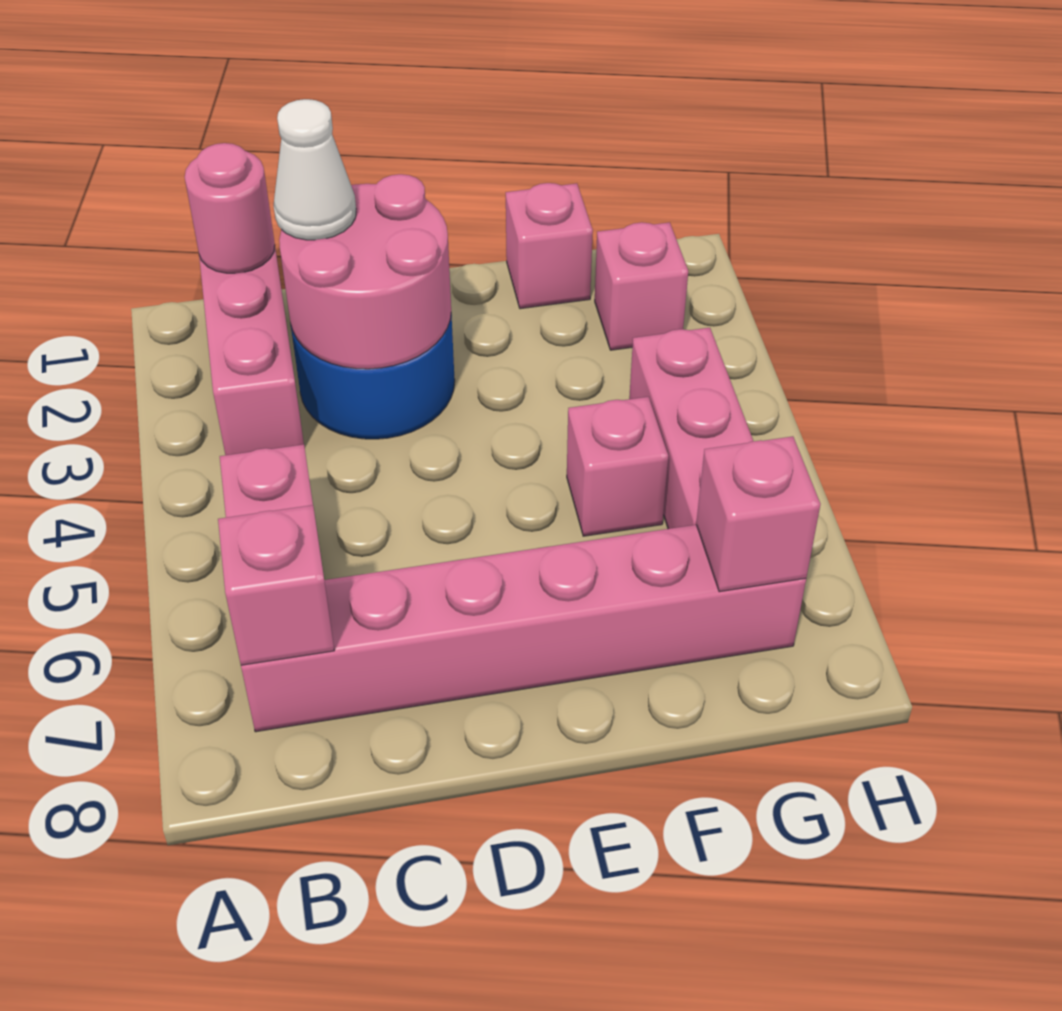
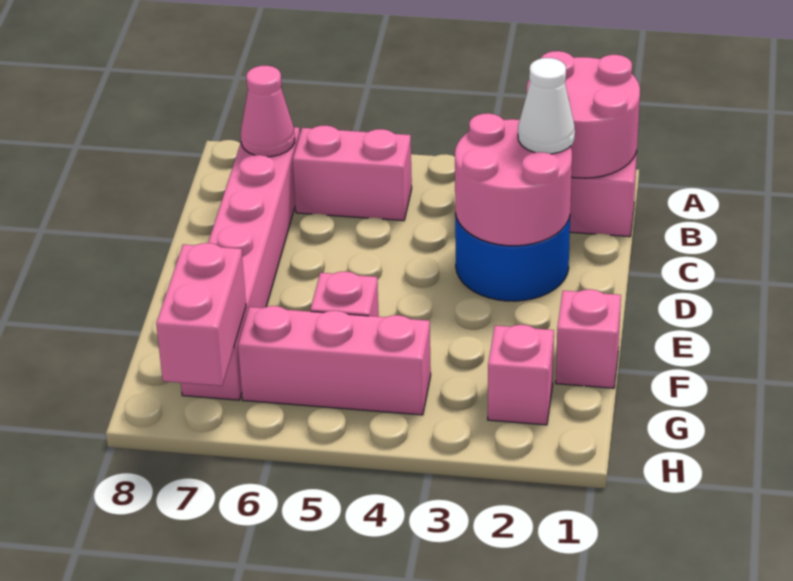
pink 1x1 round brick [185,143,275,273] -> pink 2x2 round brick [527,51,640,178]
pink 1x1 brick [218,505,334,665] -> pink 1x1 cone [241,66,295,157]
pink 1x1 brick [696,436,820,592] -> pink 1x2 brick [156,243,246,386]

